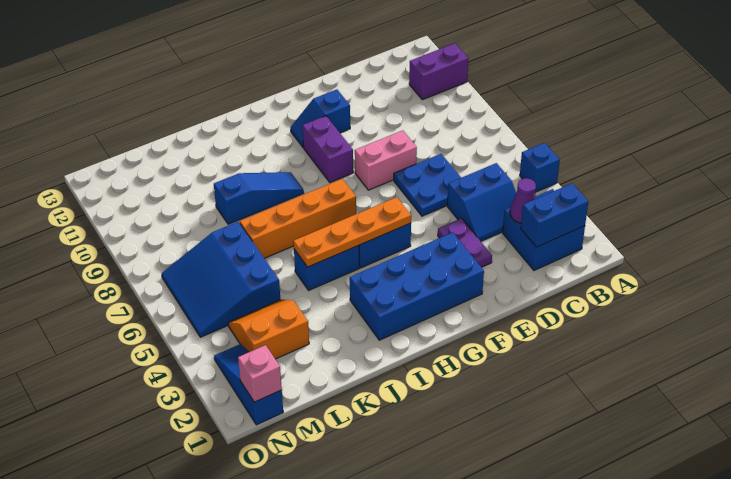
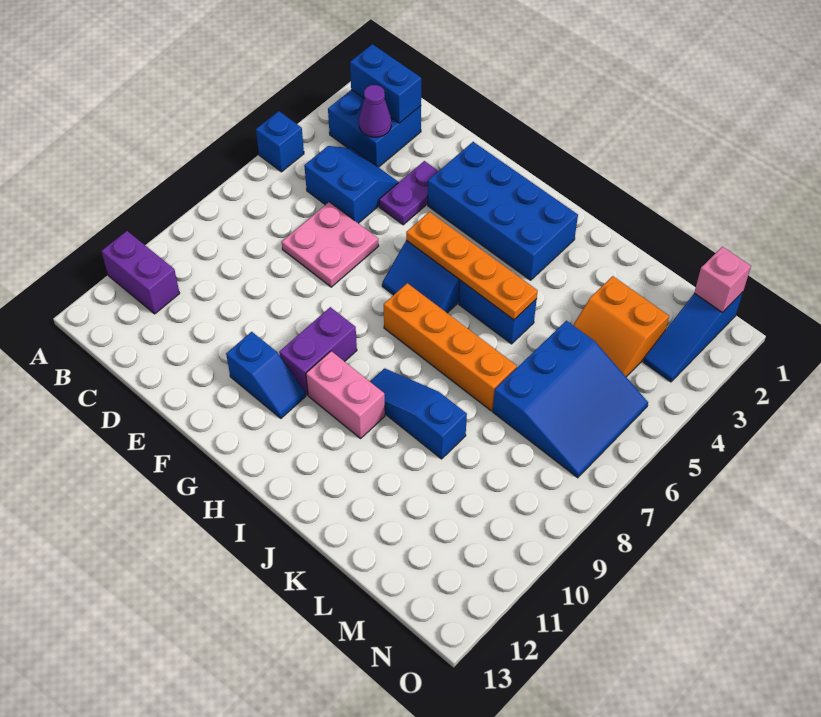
blue 2x2 plate [394,154,461,216] -> pink 2x2 plate [282,202,379,287]
pink 1x2 brick [355,130,417,190] -> pink 1x2 brick moved to [306,351,385,438]

